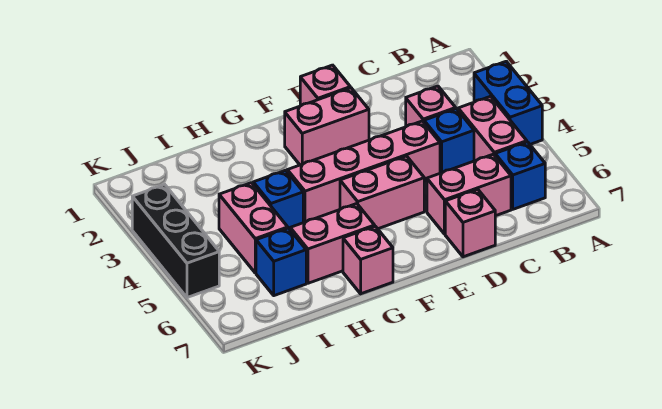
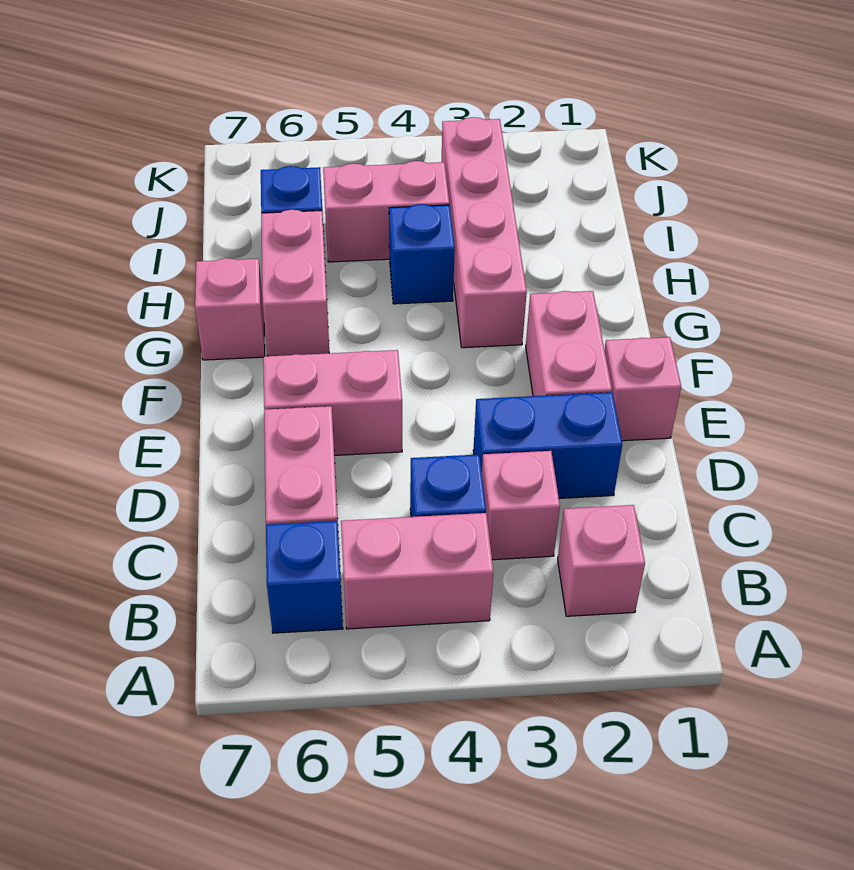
blue 1x2 brick [474,61,542,144] -> blue 1x2 brick moved to [473,392,622,498]
pink 1x4 brick [287,121,440,223] -> pink 1x4 brick moved to [442,117,527,348]
pink 1x1 brick [445,189,495,257] -> pink 1x1 brick moved to [558,505,645,616]
pink 1x2 brick [340,156,424,229] -> pink 1x2 brick turned to [263,350,402,455]
black 1x3 brick [132,185,219,298] -> none

